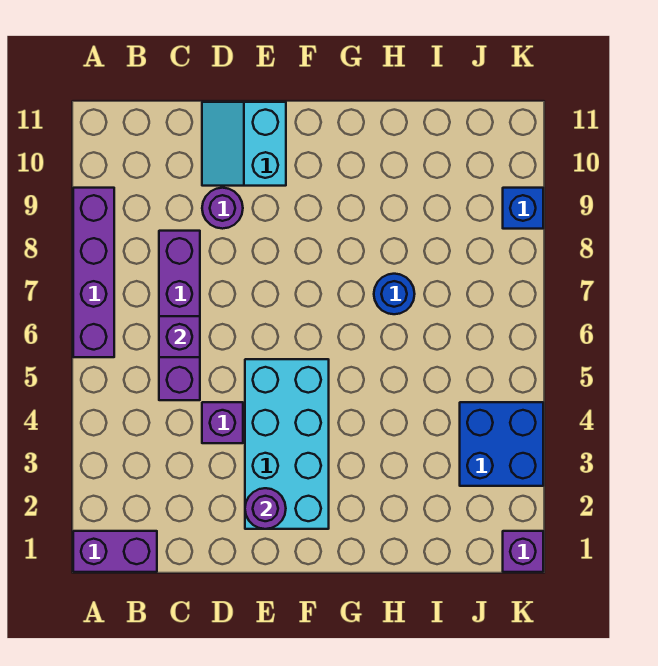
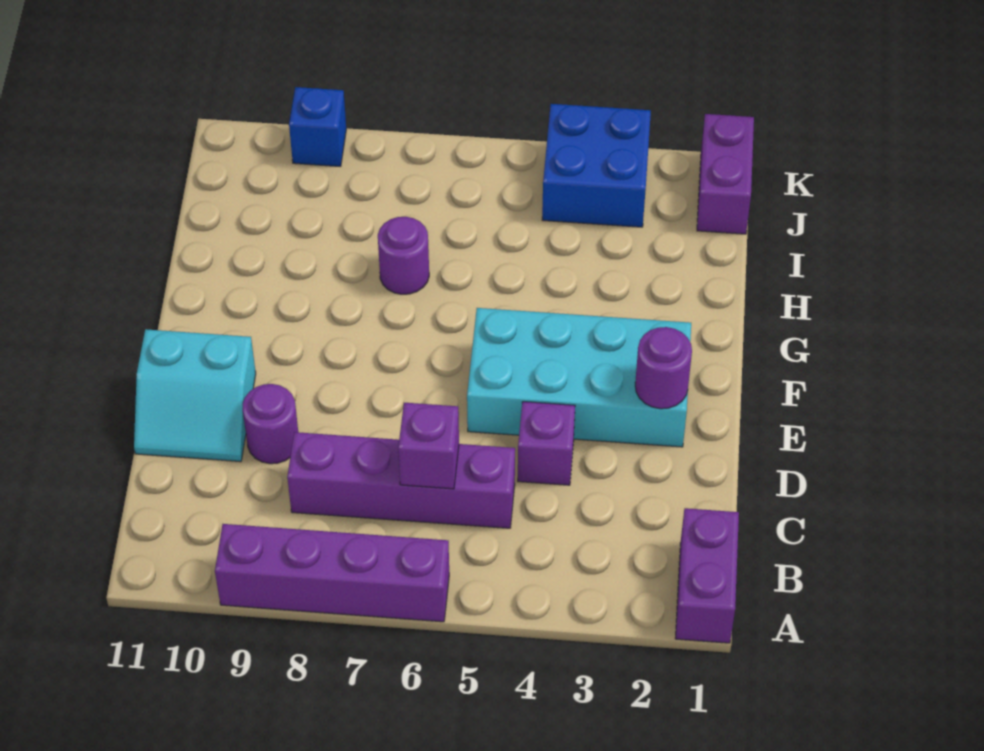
blue 1x1 round brick [374,274,415,314] -> purple 1x1 round brick [378,217,429,294]
purple 1x1 brick [503,531,543,572] -> purple 1x2 brick [697,114,754,234]

